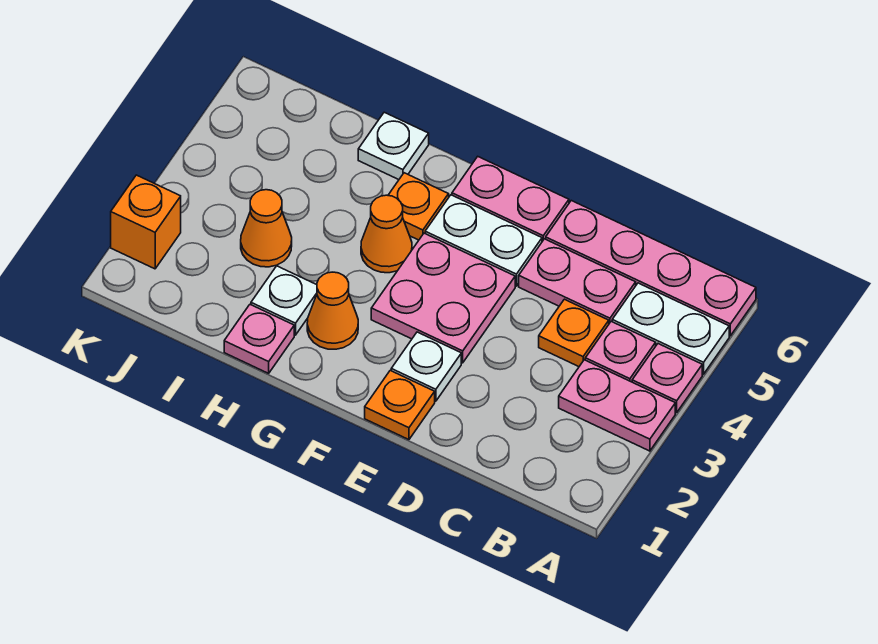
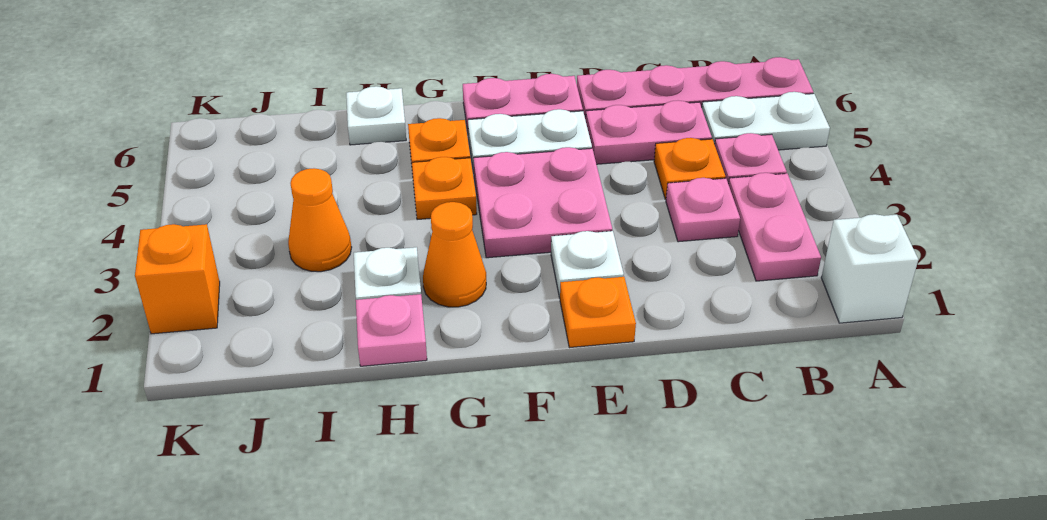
none -> white 1x1 brick [821,214,918,323]
pink 1x2 plate [559,360,675,451] -> pink 1x2 plate turned to [728,173,821,281]
pink 1x1 plate [632,344,702,413] -> pink 1x1 plate moved to [666,178,740,242]
orange 1x1 cone [361,195,412,273] -> orange 1x1 plate [412,157,477,220]

